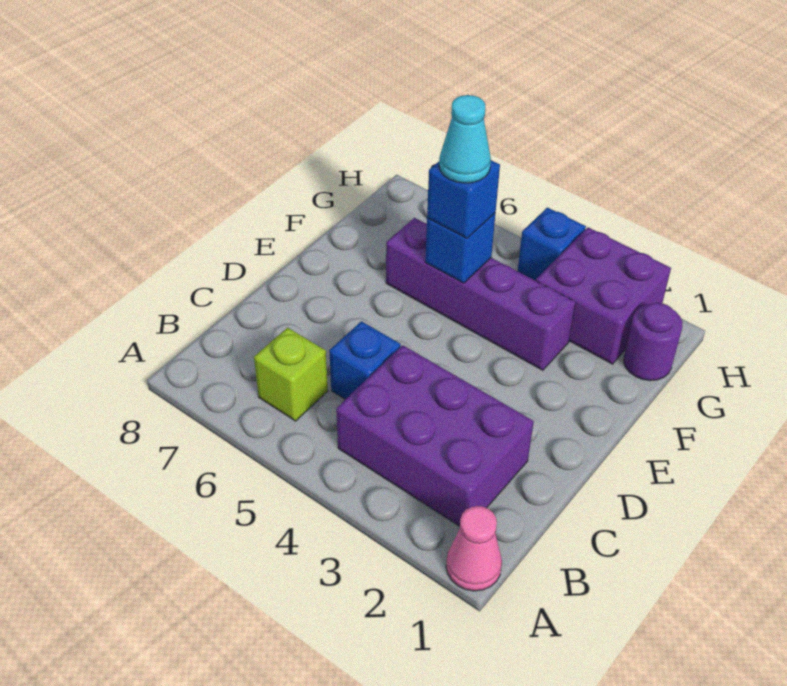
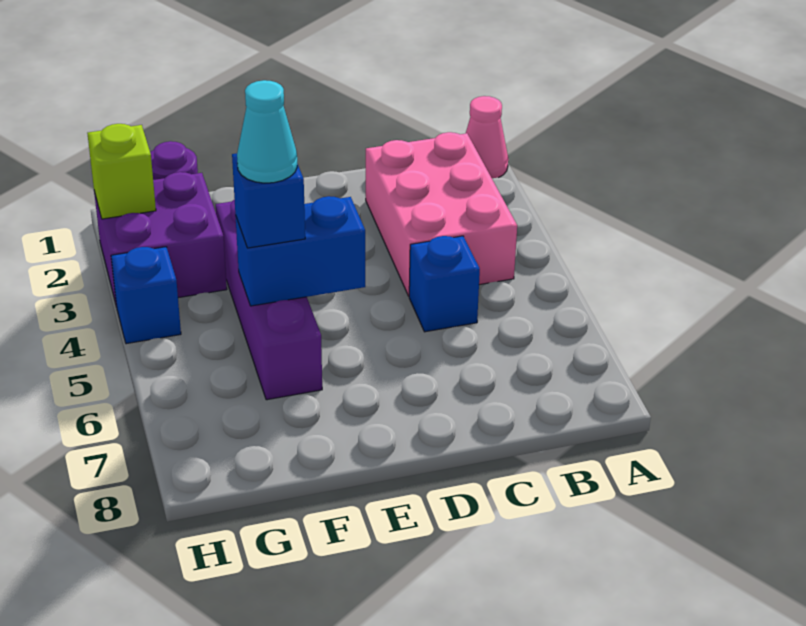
purple 2x3 brick [336,345,534,526] -> pink 2x3 brick [366,132,517,296]
lime 1x1 brick [254,328,328,421] -> lime 1x1 brick moved to [87,124,156,219]
blue 1x1 brick [425,213,496,283] -> blue 1x2 brick [235,196,365,306]

